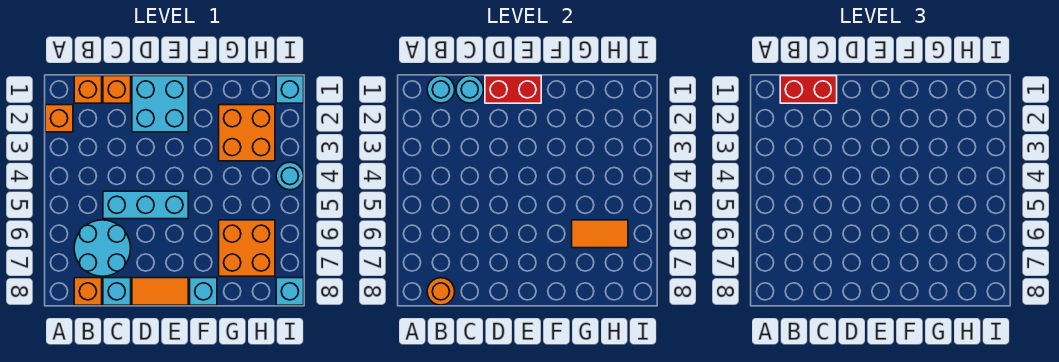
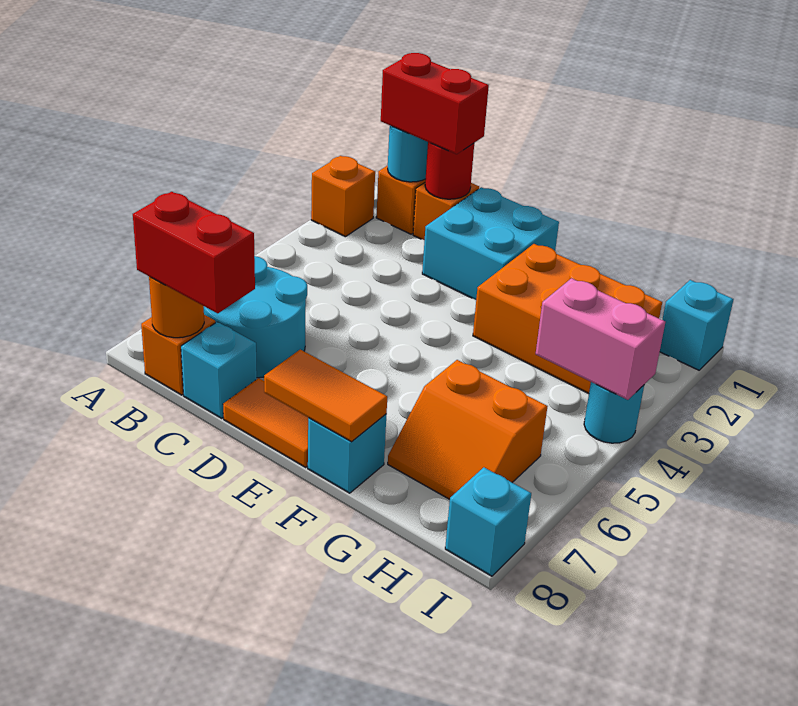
cyan 1x1 round brick [456,76,484,103] -> red 1x1 round brick [425,142,474,199]
cyan 1x3 brick [103,191,188,219] -> none
red 1x2 brick [485,76,541,103] -> red 1x2 brick moved to [133,192,255,313]
orange 2x2 brick [219,105,275,161] -> orange 2x3 brick [473,244,662,394]
orange 2x2 brick [219,220,275,276] -> orange 2x2 slope [388,360,548,499]
orange 1x2 tile [572,220,628,248] -> orange 1x2 tile moved to [264,350,387,442]
none -> pink 1x2 brick [536,278,665,400]

